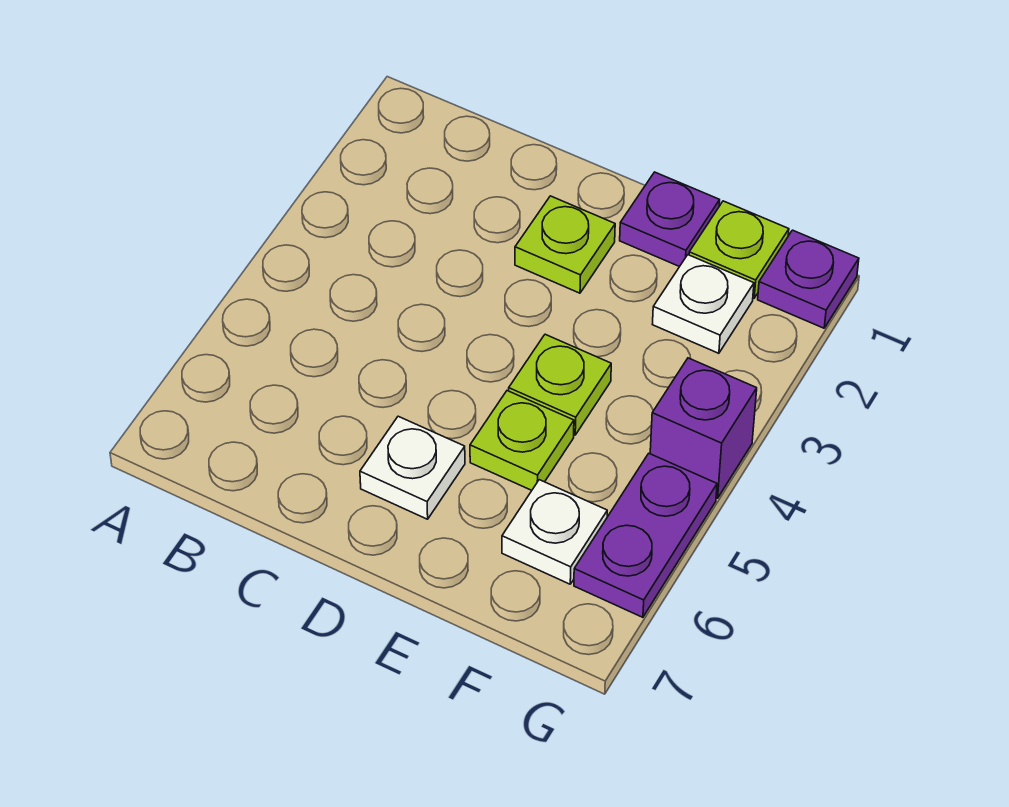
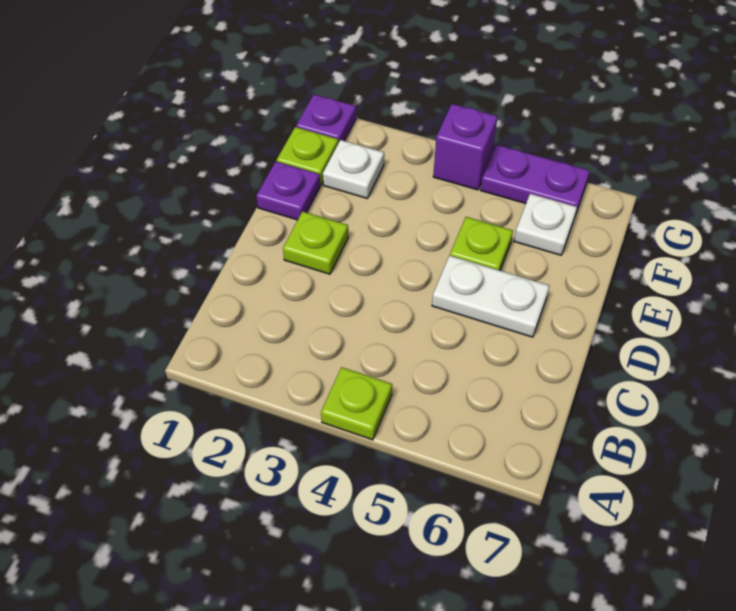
white 1x1 plate [360,416,465,519] -> white 1x2 plate [432,256,549,337]
lime 1x1 plate [509,334,611,435] -> lime 1x1 plate moved to [321,367,392,440]

